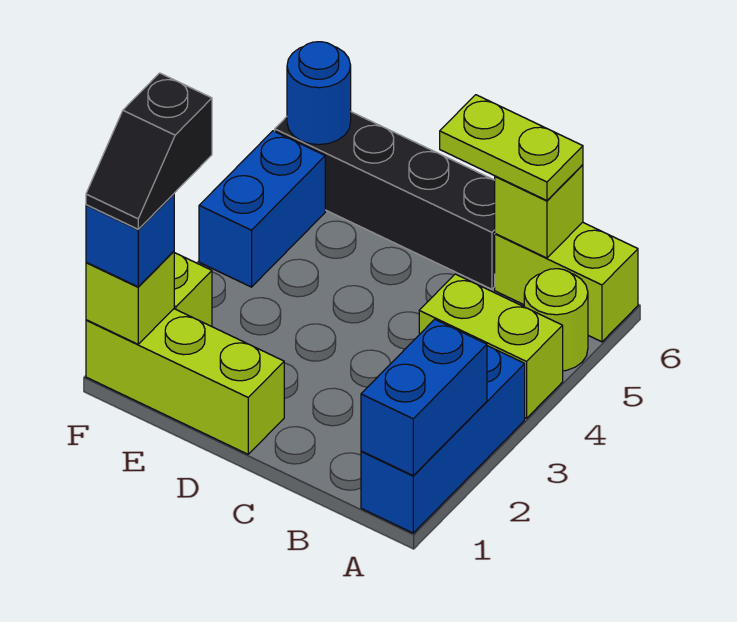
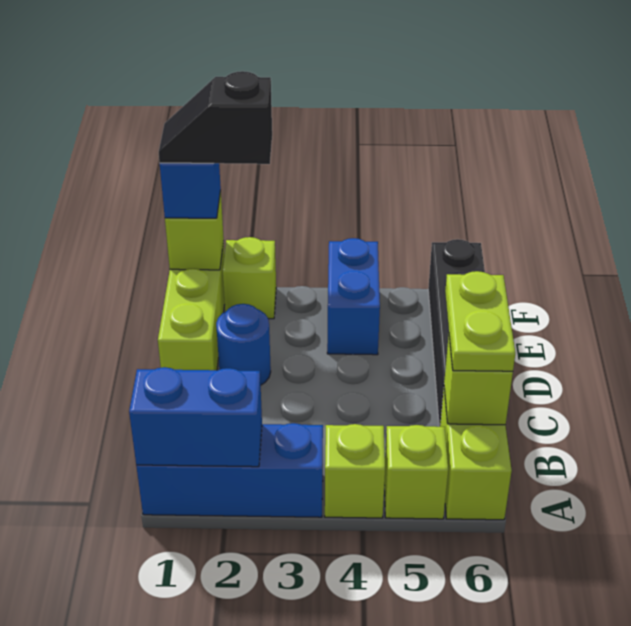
lime 1x2 brick [419,274,563,418] -> lime 1x1 brick [325,424,385,518]
lime 1x1 round brick [524,269,588,371] -> lime 1x1 brick [384,425,448,519]
blue 1x2 brick [199,131,325,287] -> blue 1x2 brick turned to [327,238,380,355]
blue 1x1 round brick [287,42,351,145] -> blue 1x1 round brick moved to [216,304,271,385]

